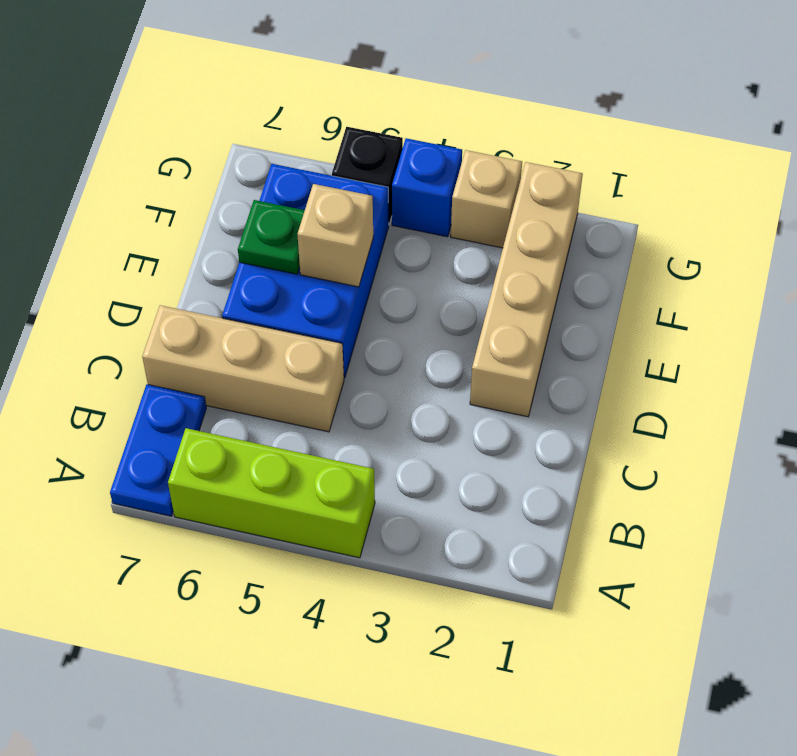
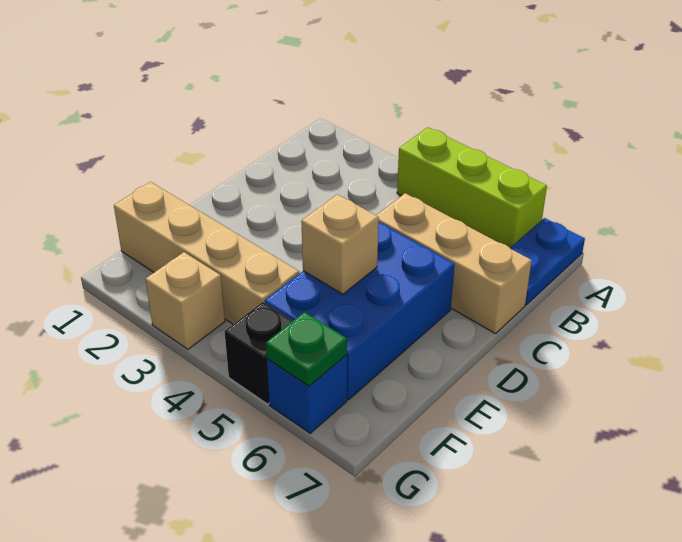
tan 1x4 brick [470,162,583,417] -> tan 1x4 brick turned to [114,182,299,324]
green 1x1 plate [238,200,305,274] -> green 1x1 plate moved to [266,312,347,386]
blue 1x1 brick [392,138,462,237] -> blue 1x1 brick moved to [267,355,347,433]

